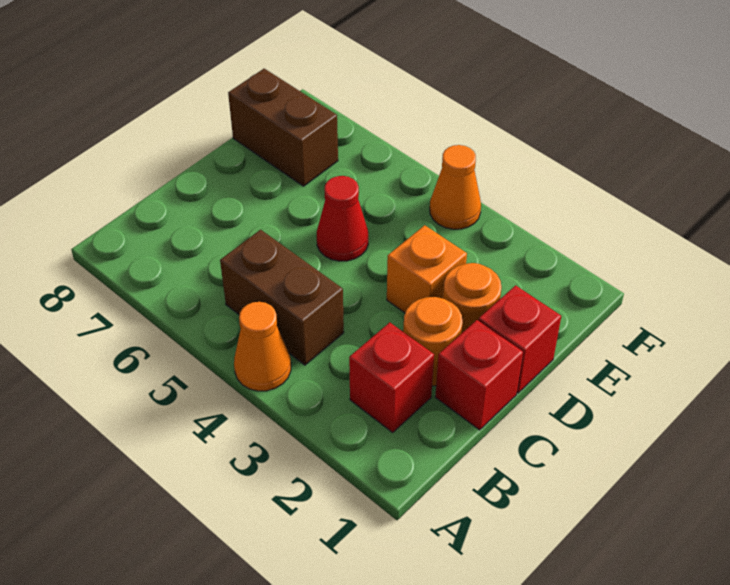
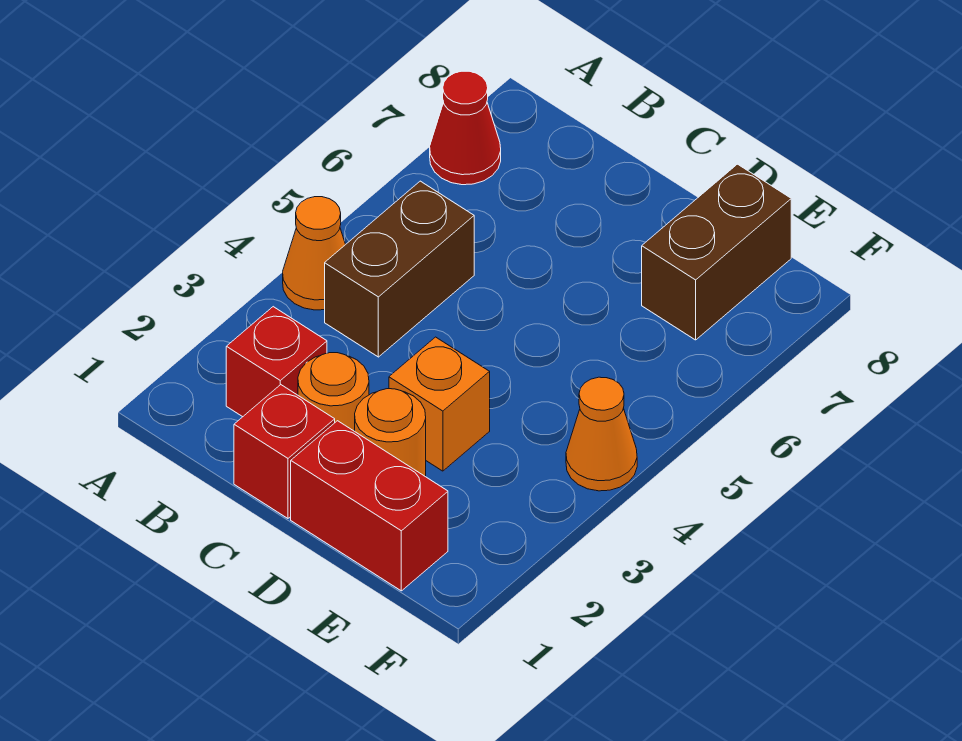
red 1x1 brick [479,285,561,393] -> red 1x2 brick [291,421,448,591]
red 1x1 cone [317,176,368,261] -> red 1x1 cone moved to [430,71,501,185]

